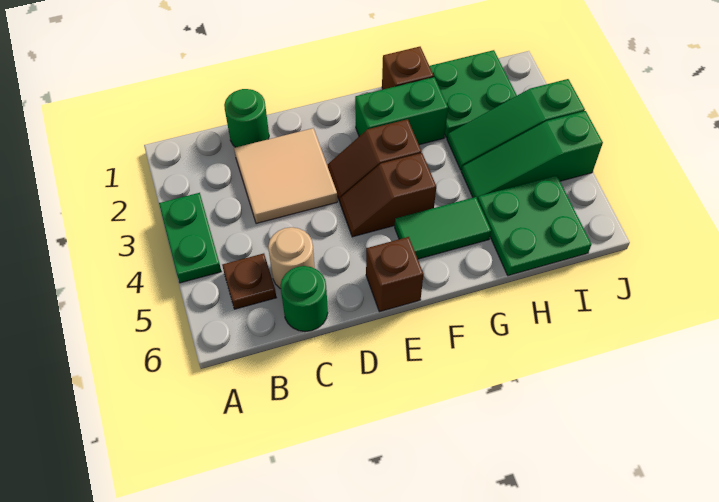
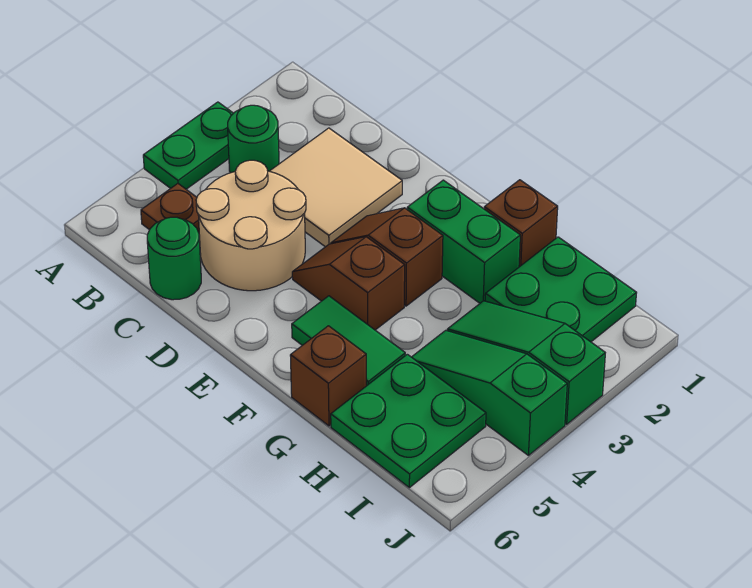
green 1x1 round brick [224,89,269,147] -> green 1x1 round brick moved to [228,105,279,173]
tan 1x1 round brick [268,227,315,289] -> tan 2x2 round brick [196,160,306,291]
brown 1x1 brick [366,237,423,312] -> brown 1x1 brick moved to [290,326,366,426]

